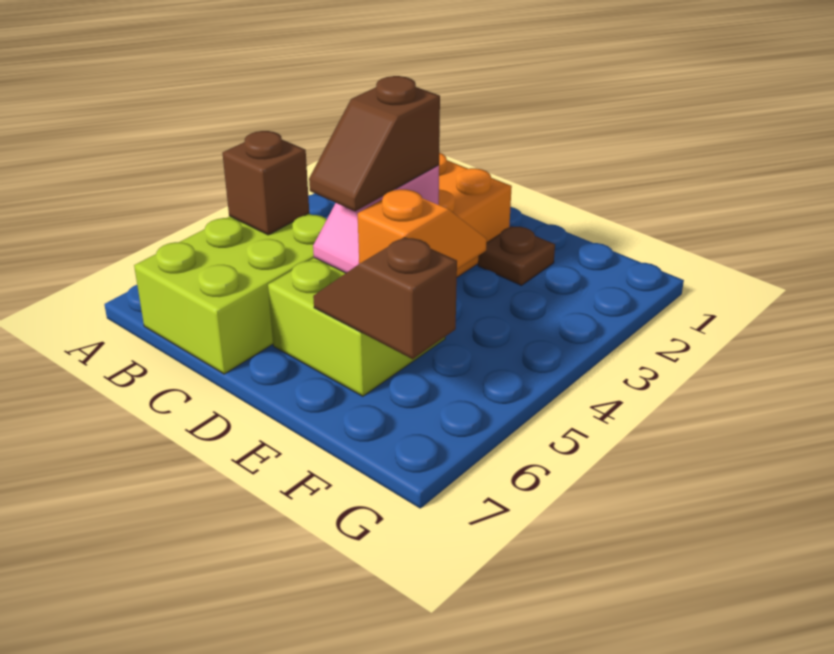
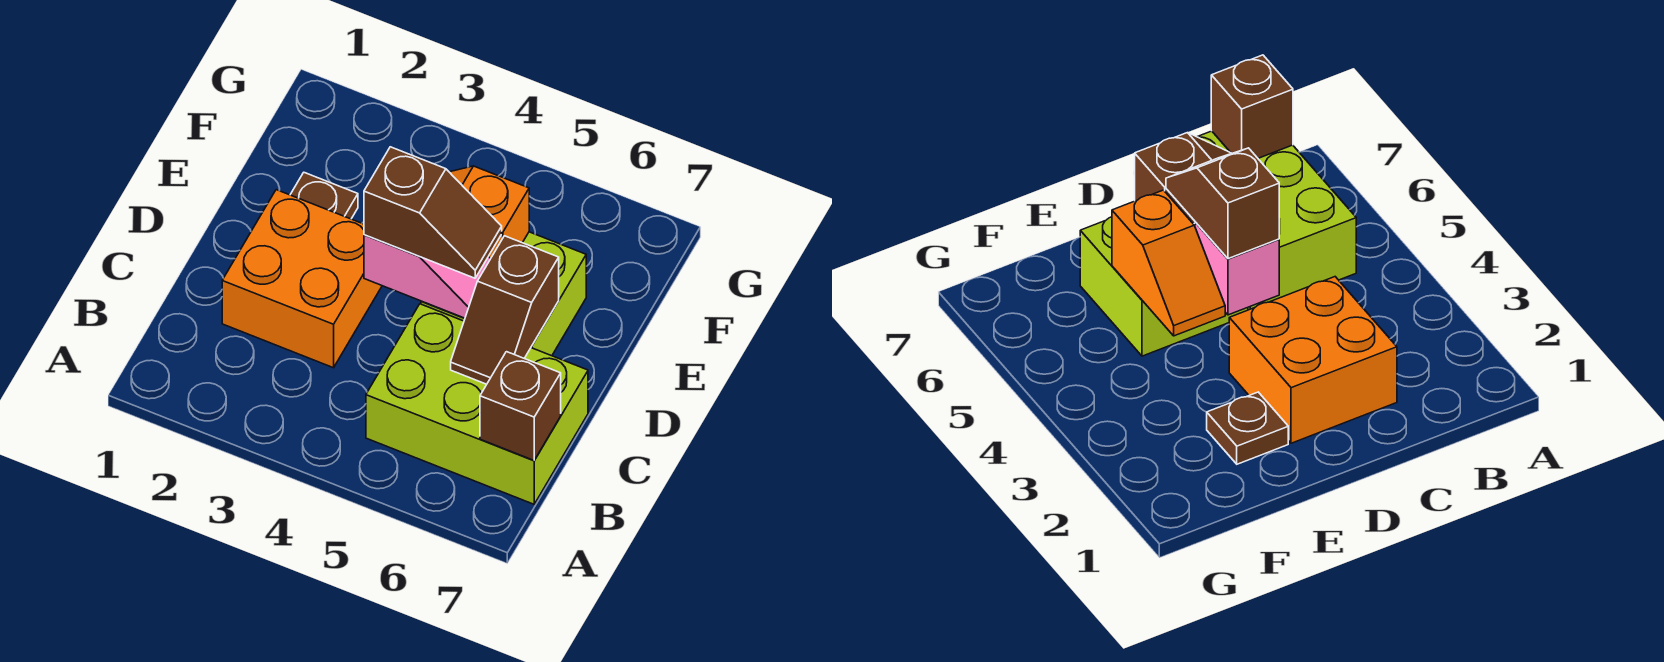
brown 1x1 brick [222,131,309,235] -> brown 1x1 brick moved to [480,352,561,460]
brown 1x2 slope [313,237,457,359] -> brown 1x2 slope moved to [451,236,559,384]

